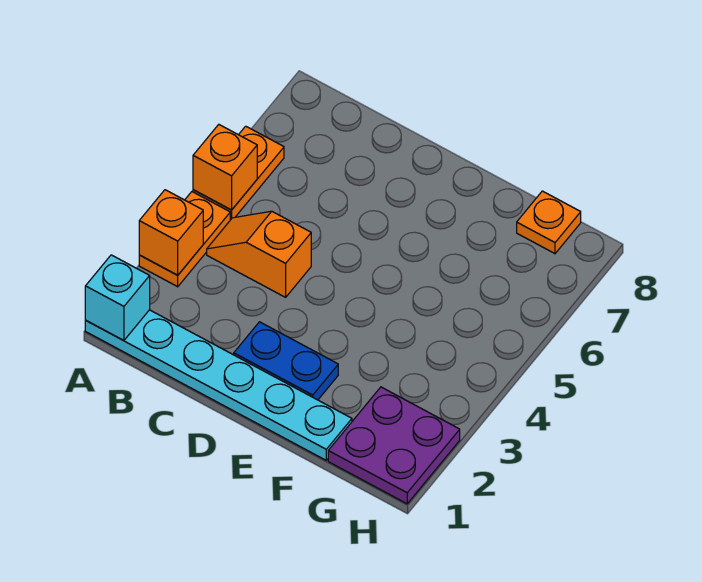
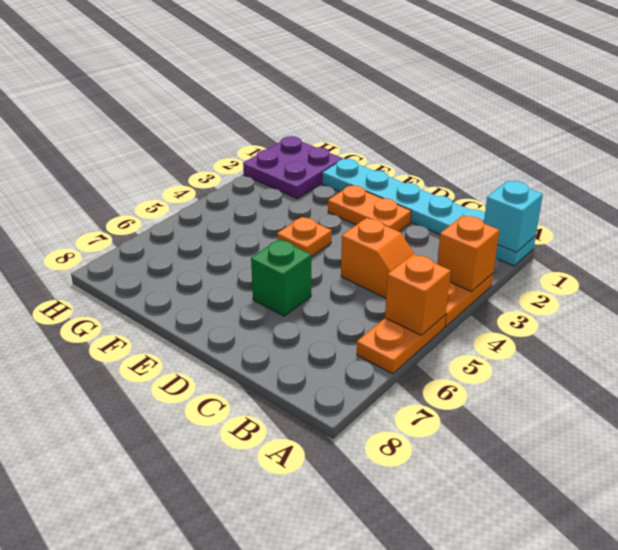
blue 1x2 plate [234,322,338,400] -> orange 1x2 plate [328,185,411,231]
none -> green 1x1 brick [251,239,311,316]
orange 1x1 plate [517,191,581,254] -> orange 1x1 plate moved to [277,217,332,257]

